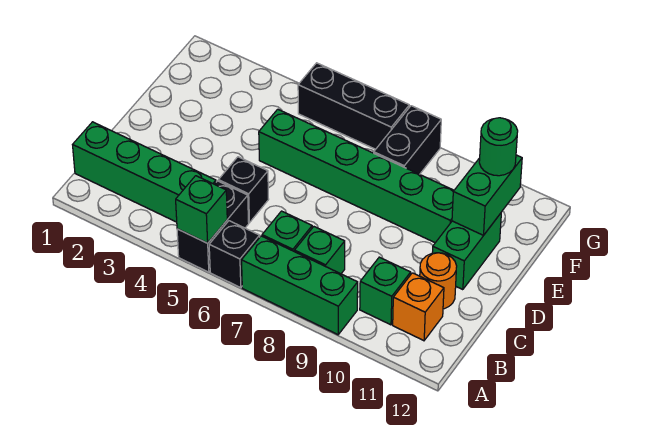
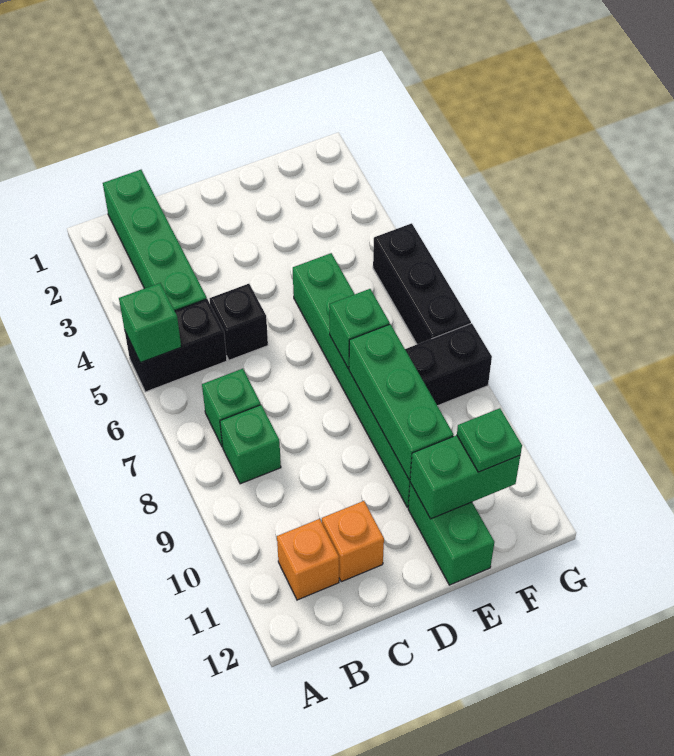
black 1x1 brick [209,221,260,287] -> none
green 1x3 brick [242,236,358,335] -> green 1x3 brick moved to [349,324,453,480]
green 1x1 brick [360,257,411,325] -> green 1x1 brick moved to [330,289,390,368]
orange 1x1 round brick [420,253,457,309] -> orange 1x1 brick [322,501,384,582]
green 1x2 brick [432,213,501,290] -> green 1x2 brick turned to [408,483,494,585]
green 1x1 round brick [479,118,518,176] -> green 1x1 plate [457,408,522,472]

